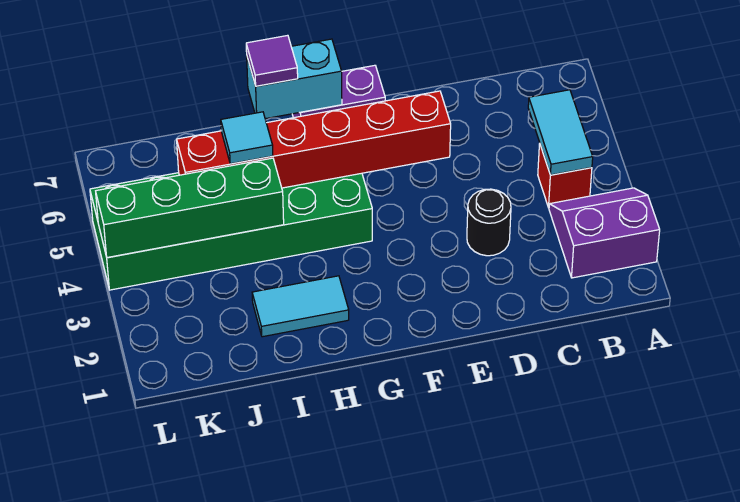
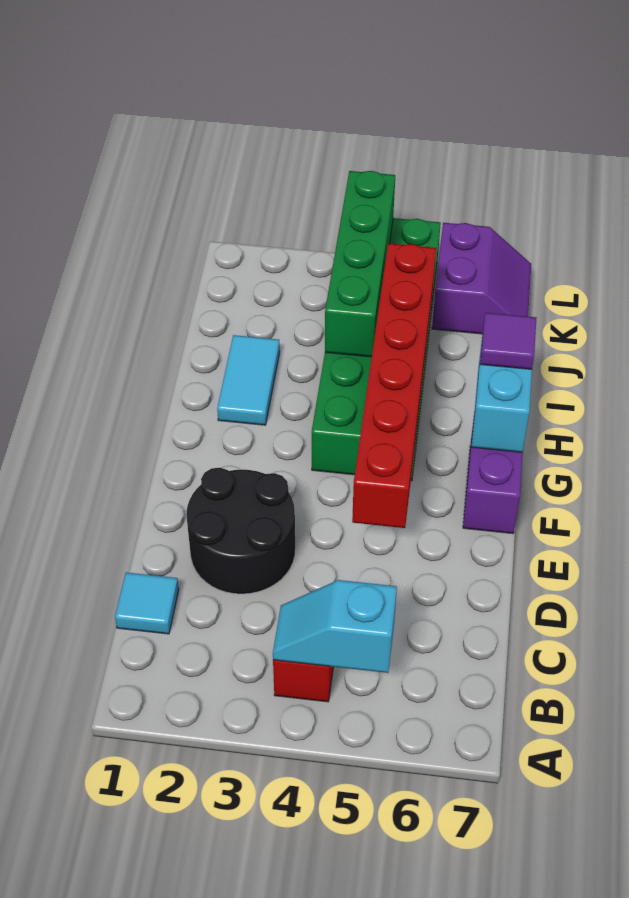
purple 2x2 slope [549,188,660,278] -> purple 2x2 slope moved to [432,223,531,334]
cyan 1x2 tile [528,90,593,175] -> cyan 1x2 slope [273,580,397,673]
black 1x1 round brick [467,189,511,256] -> black 2x2 round brick [186,468,295,594]
cyan 1x1 tile [221,112,273,164] -> cyan 1x1 tile moved to [115,572,179,634]

